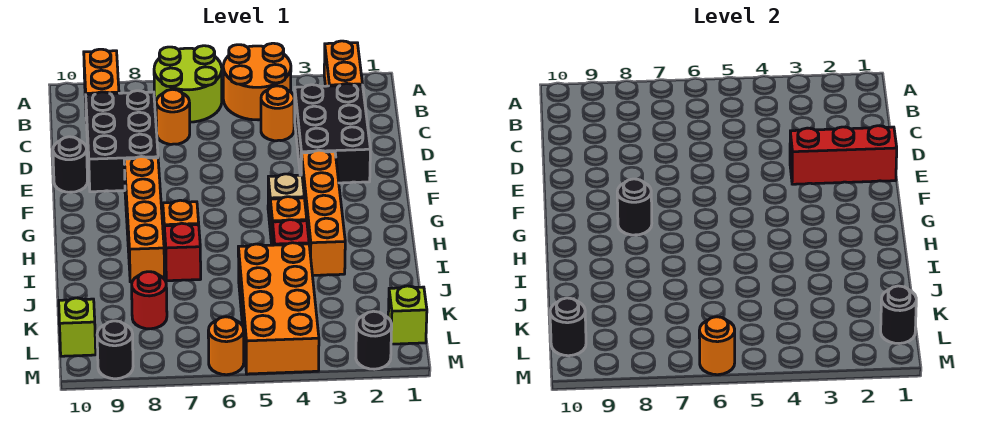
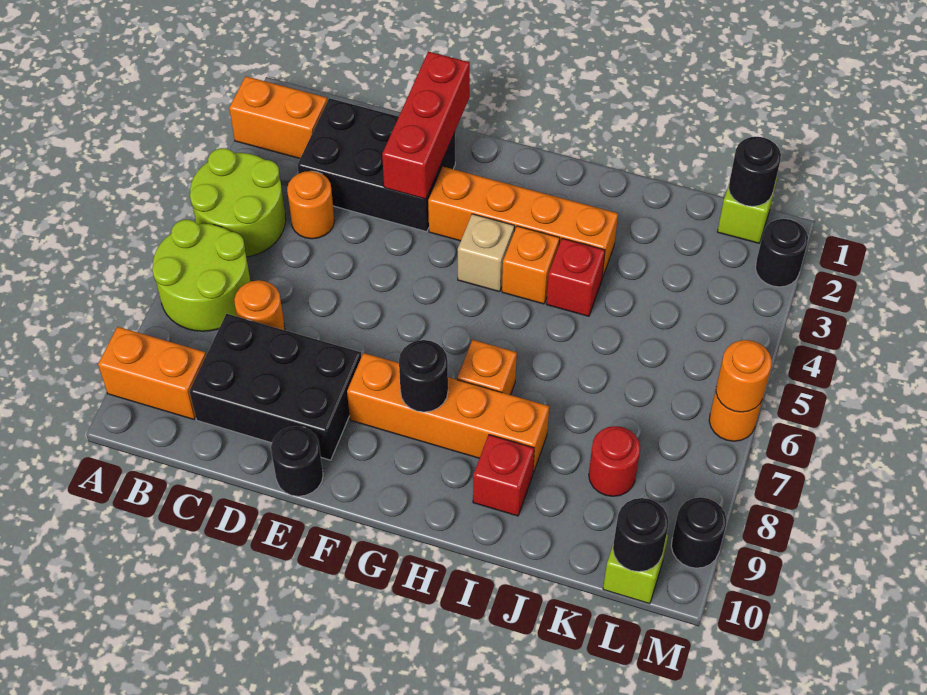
orange 2x2 round brick [223,43,291,120] -> lime 2x2 round brick [190,148,286,257]
red 1x1 brick [164,223,201,281] -> red 1x1 brick moved to [473,435,534,516]
orange 2x4 brick [238,243,319,374] -> none

